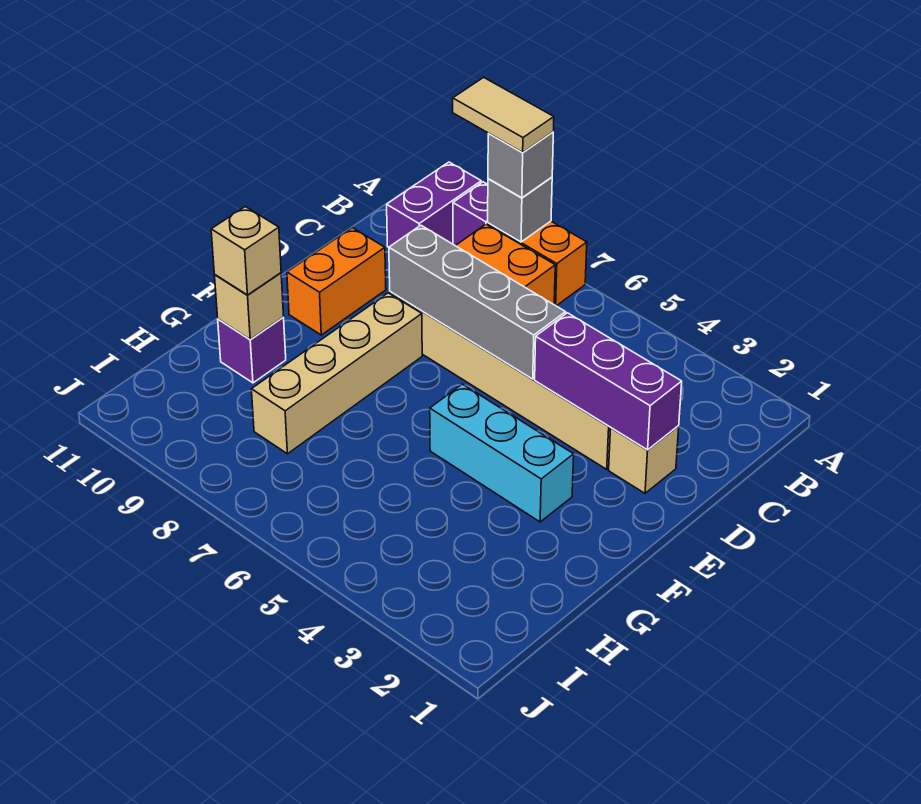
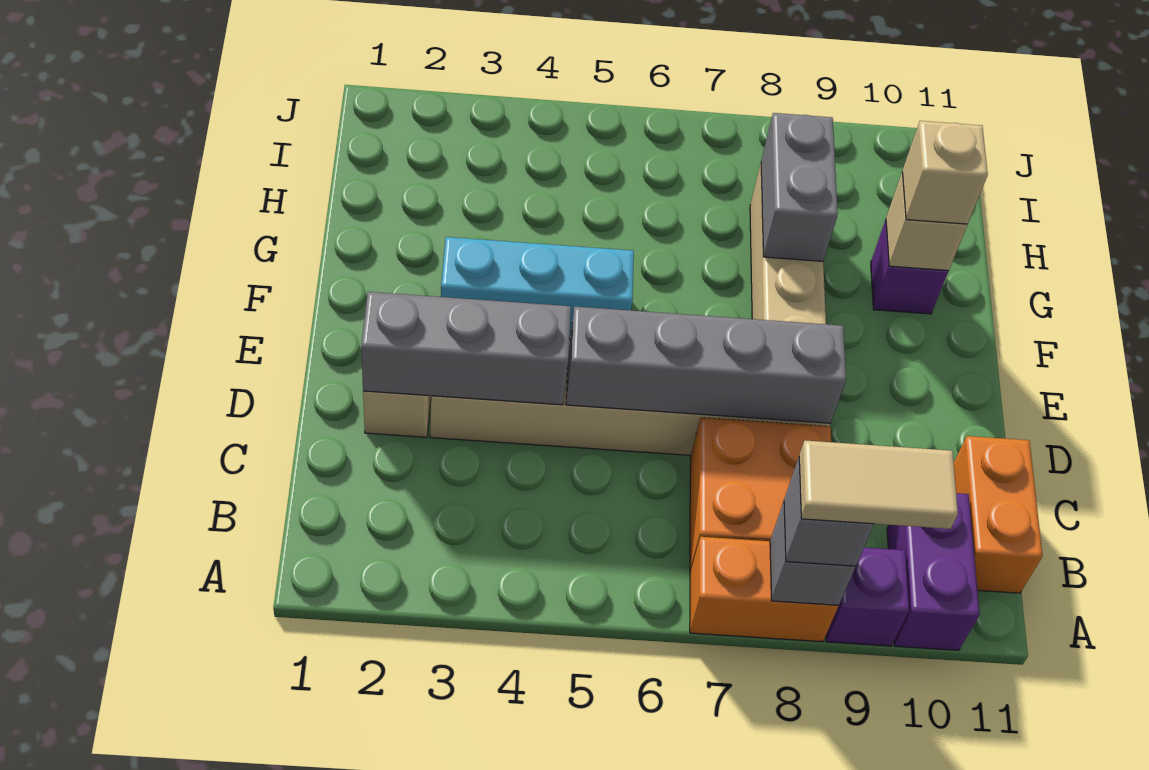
purple 1x3 brick [535,313,682,450] -> grey 1x3 brick [361,292,571,405]
orange 1x2 brick [287,228,386,335] -> orange 1x2 brick moved to [954,436,1043,593]
none -> grey 1x2 brick [761,113,838,261]

